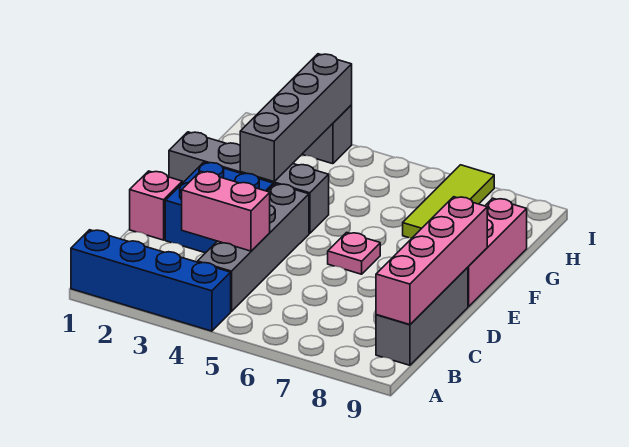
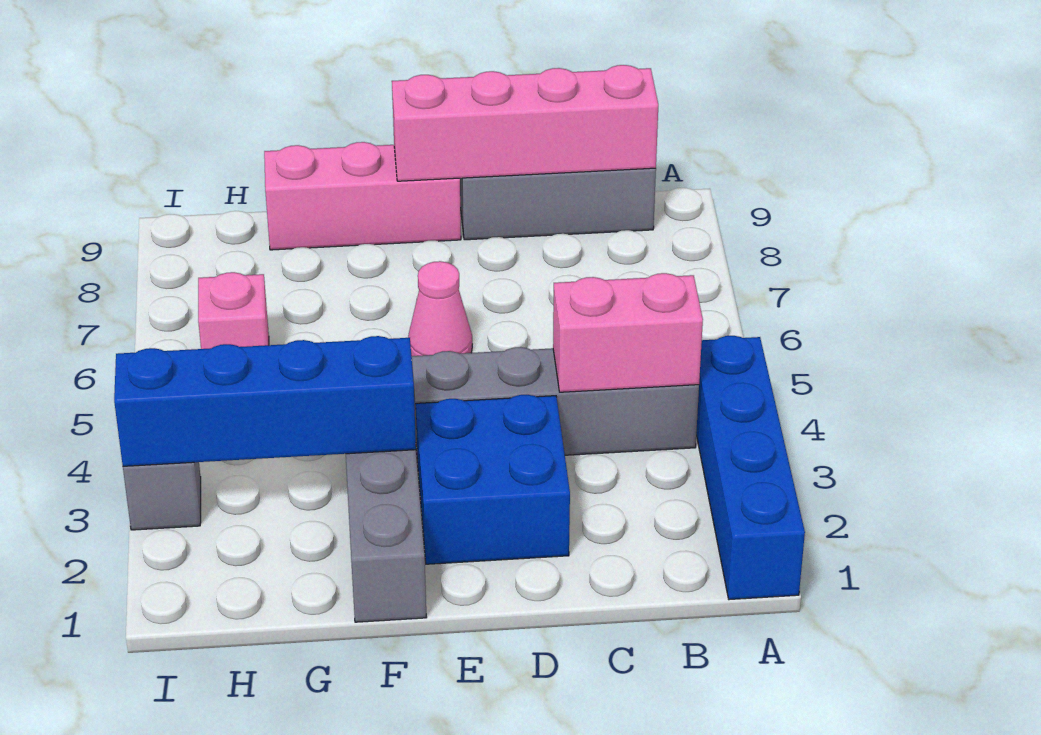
pink 1x2 brick [182,171,270,251] -> pink 1x2 brick turned to [553,273,703,392]
pink 1x1 brick [130,171,182,240] -> pink 1x1 brick moved to [198,272,269,349]
pink 1x1 plate [328,233,380,274] -> pink 1x1 cone [408,261,472,357]
grey 1x4 brick [240,54,352,182] -> blue 1x4 brick [114,336,416,466]
lime 1x3 tile [403,165,494,238] -> none

